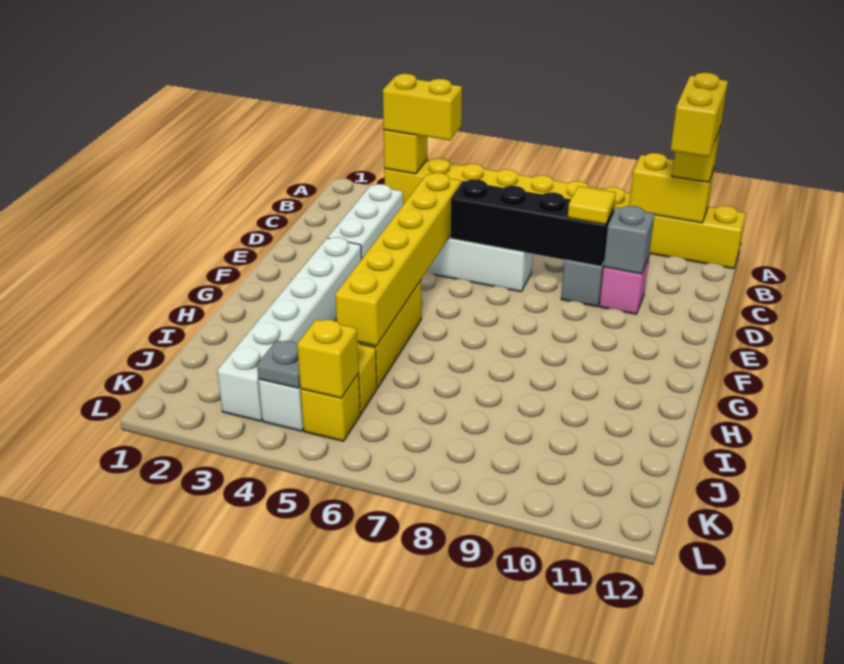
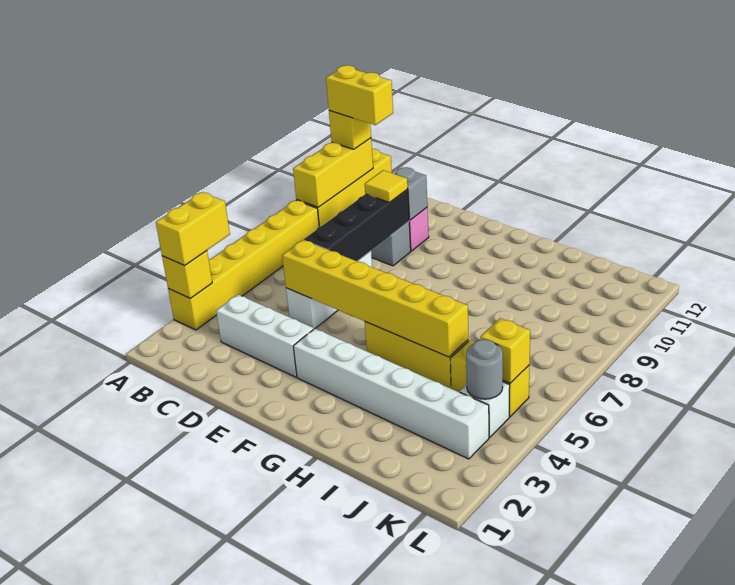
yellow 1x2 brick [629,153,714,223] -> yellow 1x3 brick [293,138,373,207]
grey 1x1 plate [257,340,300,388] -> grey 1x1 round brick [466,339,503,399]

